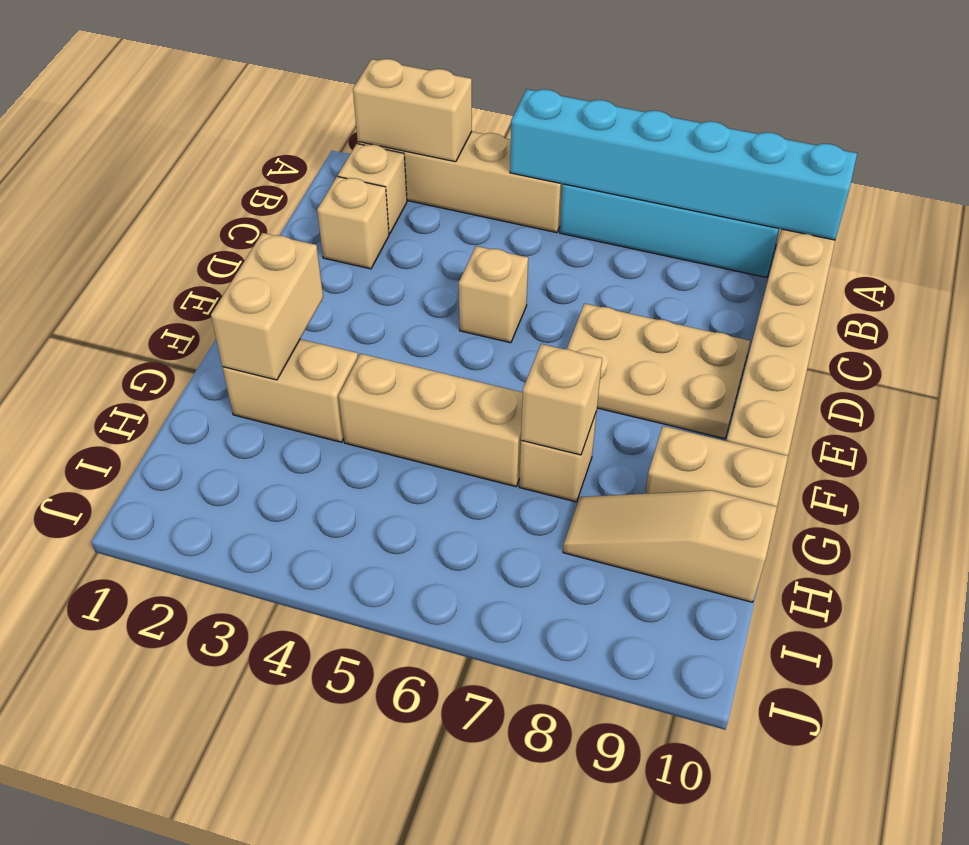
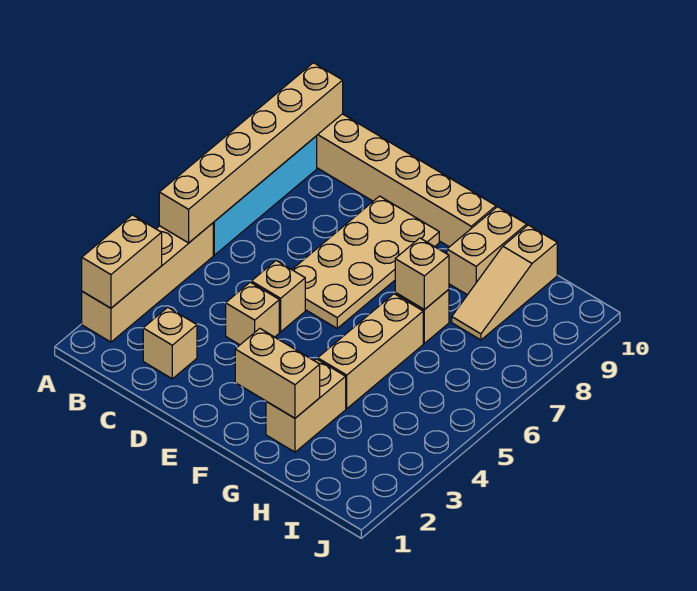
cyan 1x6 brick [510,89,857,240] -> tan 1x6 brick [159,63,343,243]
tan 1x1 brick [338,144,407,234] -> tan 1x1 brick moved to [226,282,279,345]
tan 2x3 plate [567,303,750,439] -> tan 2x4 plate [292,196,439,328]

